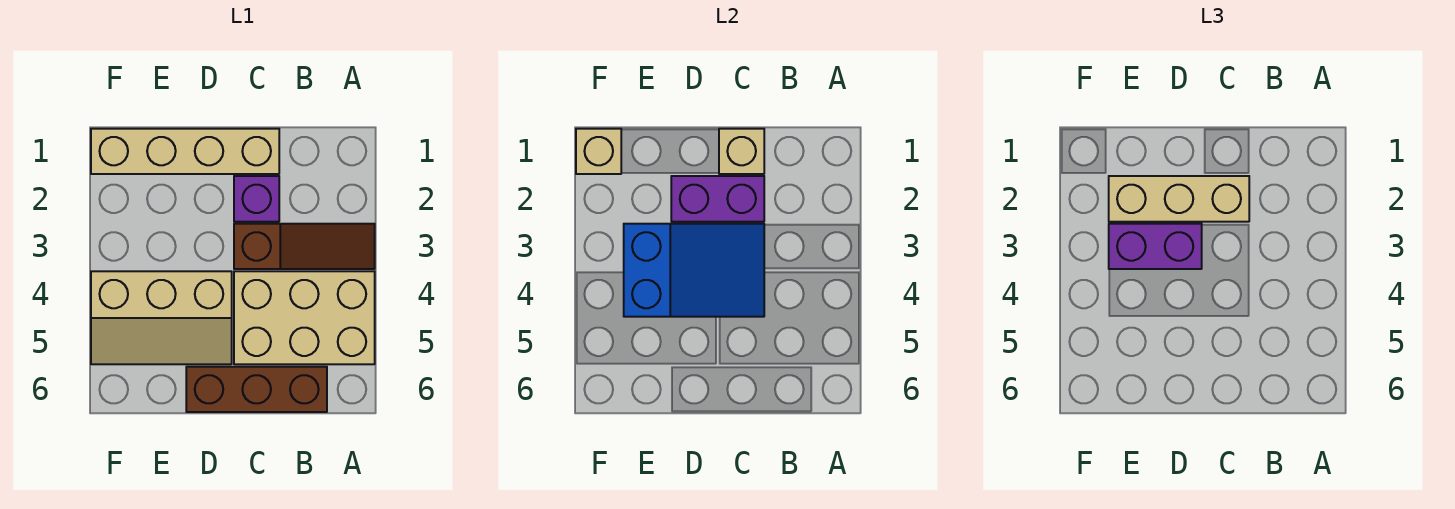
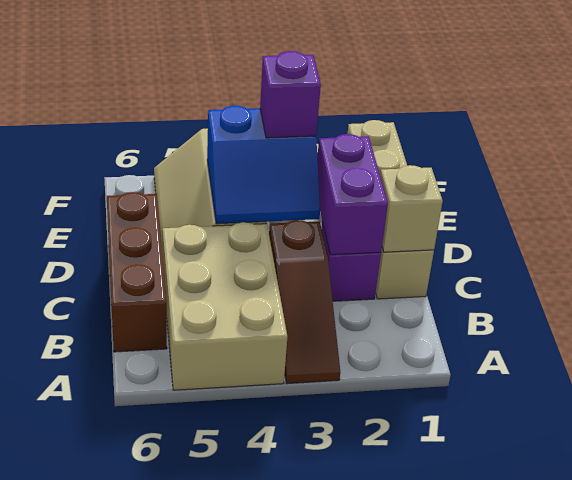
tan 1x3 brick [1109,176,1249,222] -> none
blue 2x3 slope [624,224,764,317] -> blue 2x2 slope [207,106,320,224]
purple 1x2 brick [1109,224,1202,269] -> purple 1x1 brick [260,51,321,138]
tan 1x1 brick [576,129,621,174] -> none

